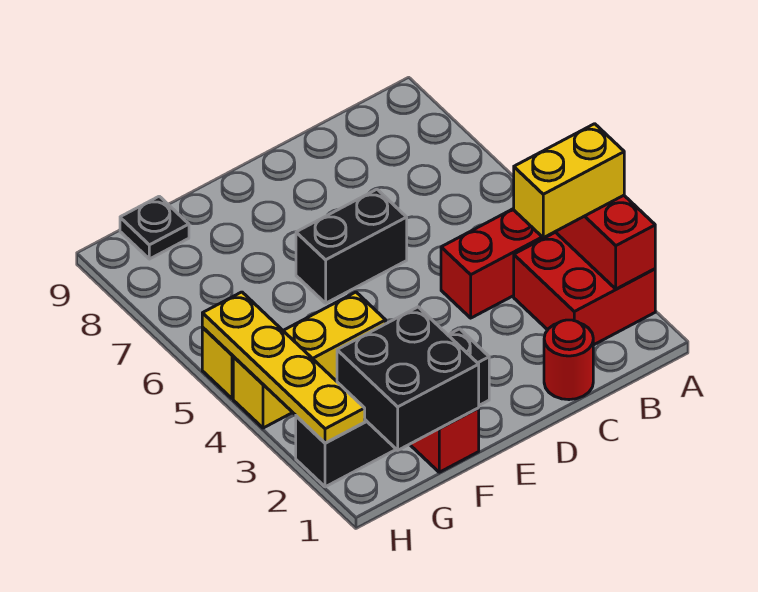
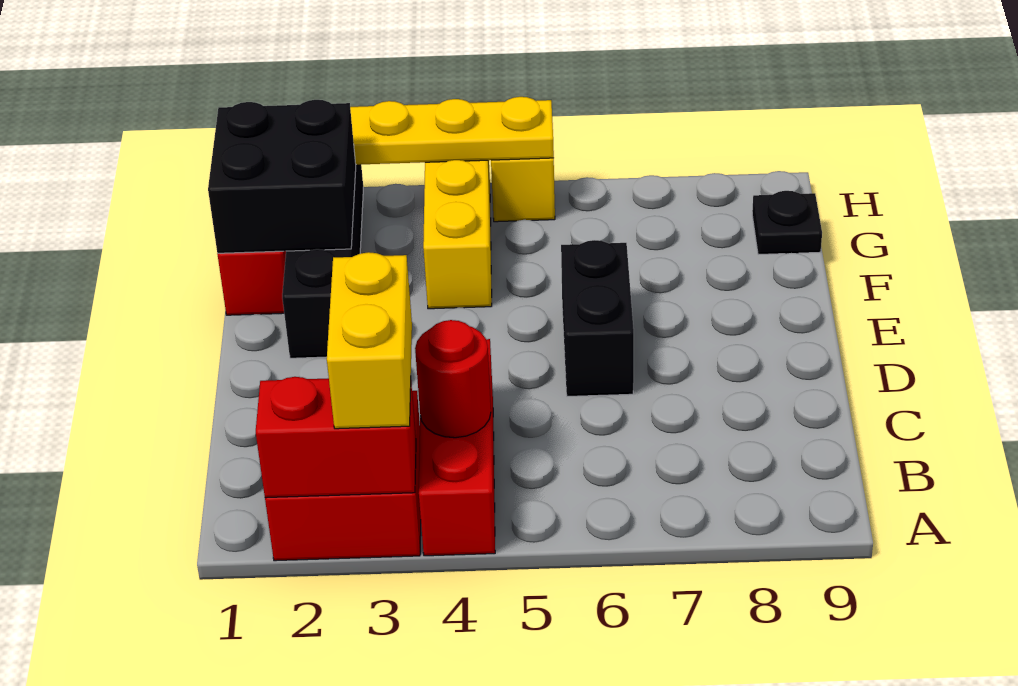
red 1x1 round brick [544,320,593,400] -> red 1x1 round brick moved to [415,320,491,438]

